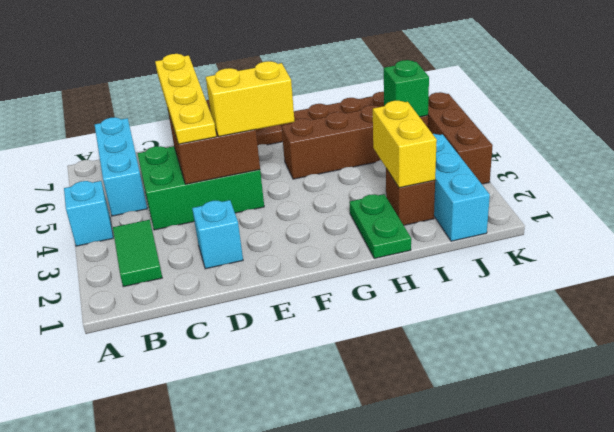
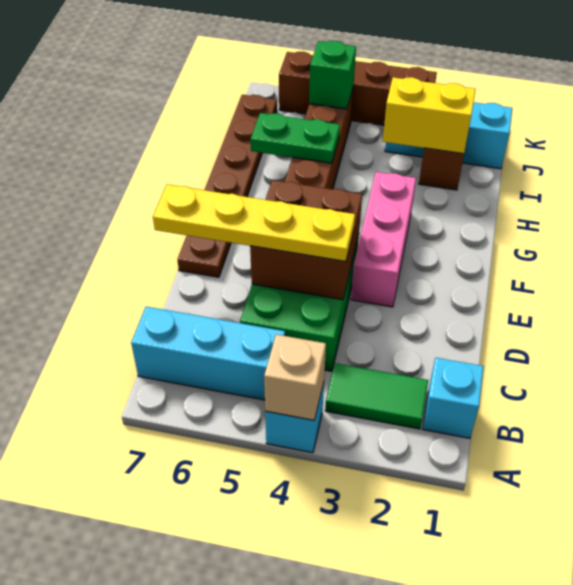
none -> tan 1x1 brick [264,334,326,420]
cyan 1x1 brick [192,200,243,269] -> cyan 1x1 brick moved to [423,358,484,438]
none -> pink 1x3 brick [351,172,416,307]
yellow 1x2 brick [206,61,295,136] -> none
green 1x2 plate [349,194,411,259] -> green 1x2 plate moved to [251,113,340,163]
brown 1x3 brick [428,92,493,184] -> brown 1x4 brick [279,52,437,125]

